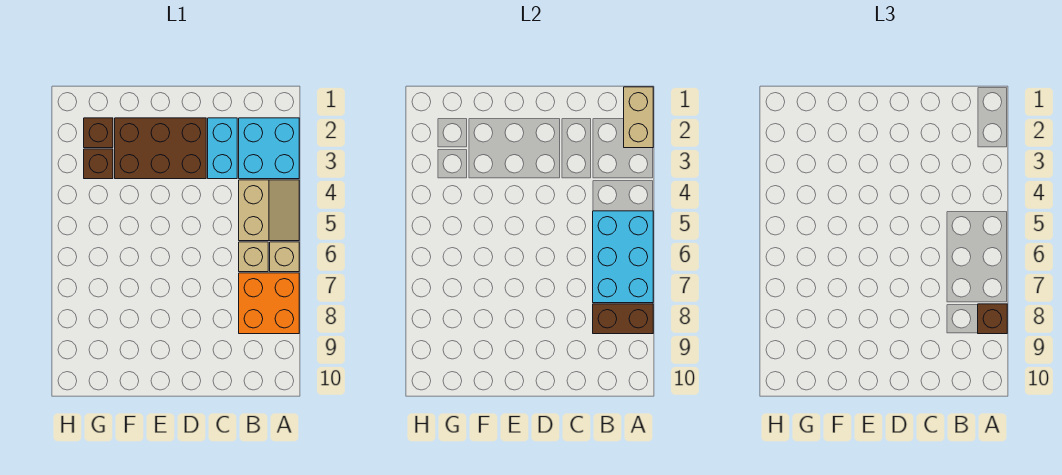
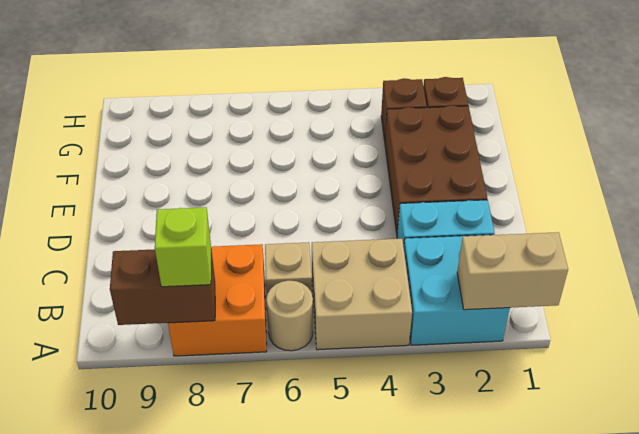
tan 2x2 slope [239,180,299,241] -> tan 2x2 brick [312,239,412,350]
cyan 2x3 brick [593,211,653,303] -> none
tan 1x1 brick [270,242,299,272] -> tan 1x1 round brick [267,281,313,351]
brown 1x2 brick [593,304,653,334] -> brown 1x2 brick turned to [110,249,215,325]
brown 1x1 brick [978,304,1007,334] -> lime 1x1 brick [155,207,211,287]

